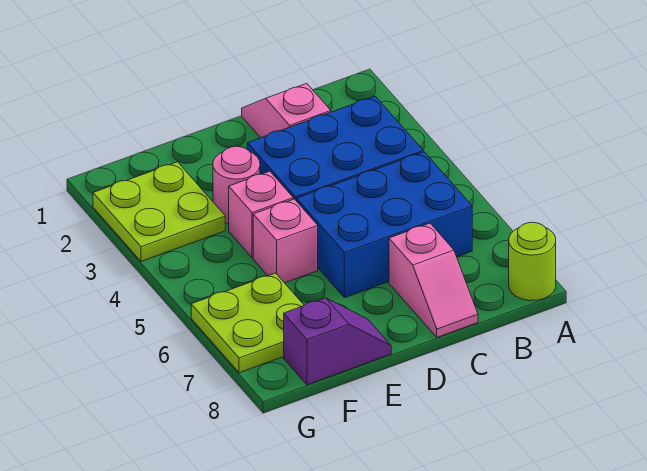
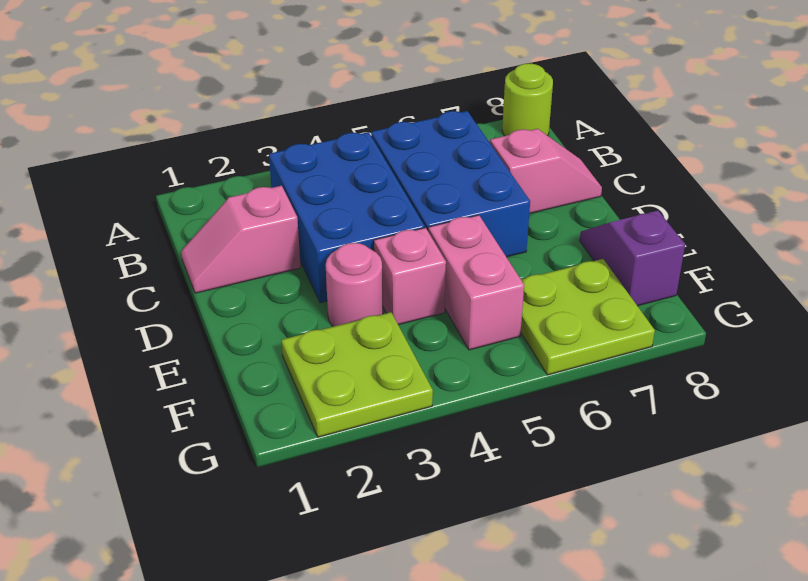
pink 1x1 brick [253,199,318,283] -> pink 1x2 brick [428,215,524,350]

